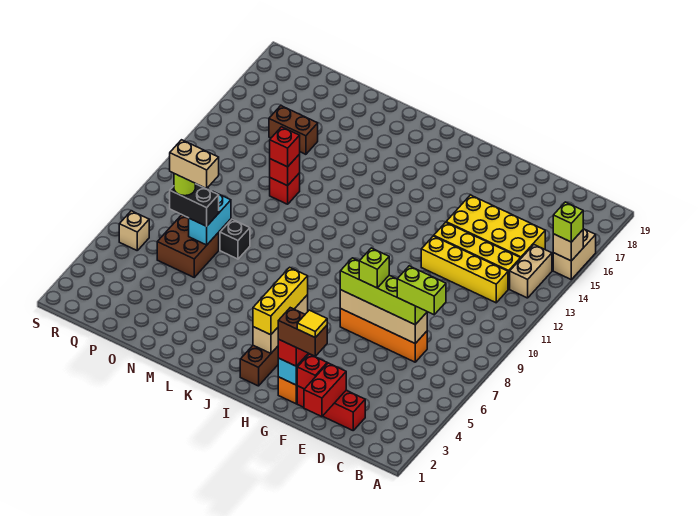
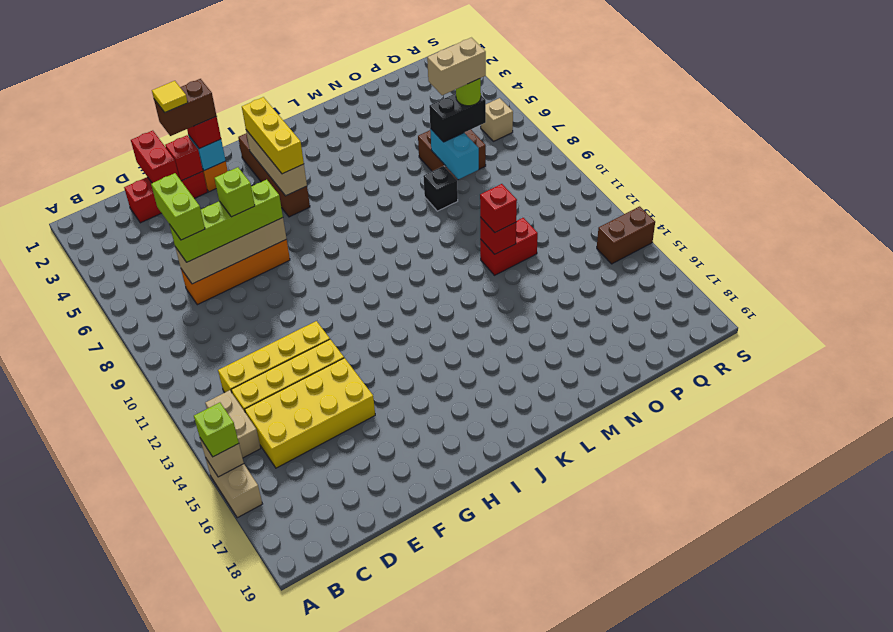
lime 1x2 brick [397,266,446,315] -> lime 1x2 brick turned to [151,173,205,240]
red 1x1 brick [270,173,300,204] -> red 1x2 brick [480,218,538,275]
brown 1x2 brick [269,106,318,154] -> brown 1x2 brick moved to [597,206,655,264]

